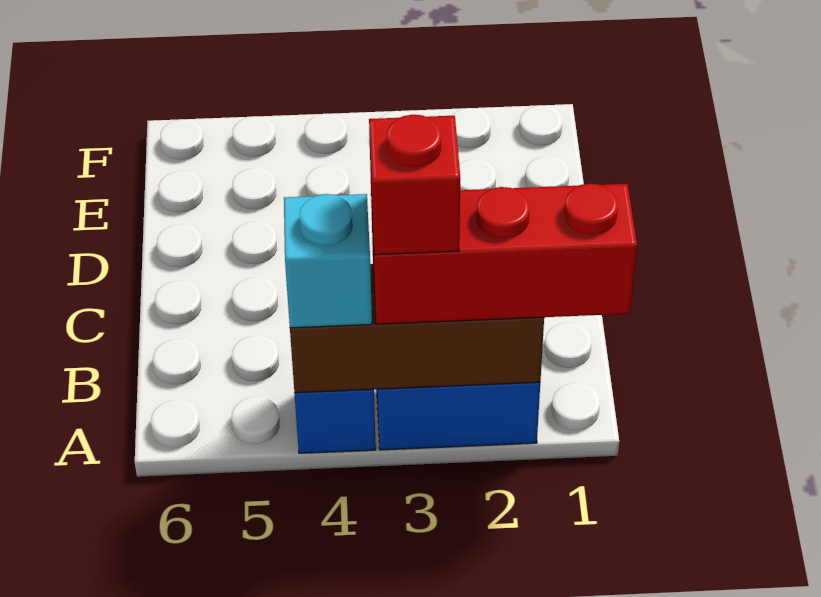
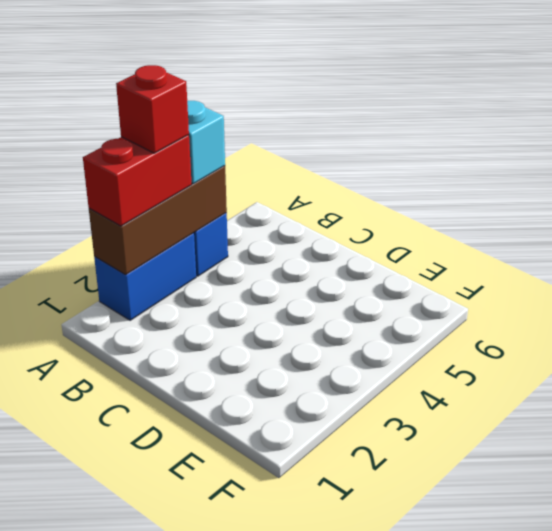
red 1x3 brick [371,184,637,324] -> red 1x2 brick [83,135,192,226]

